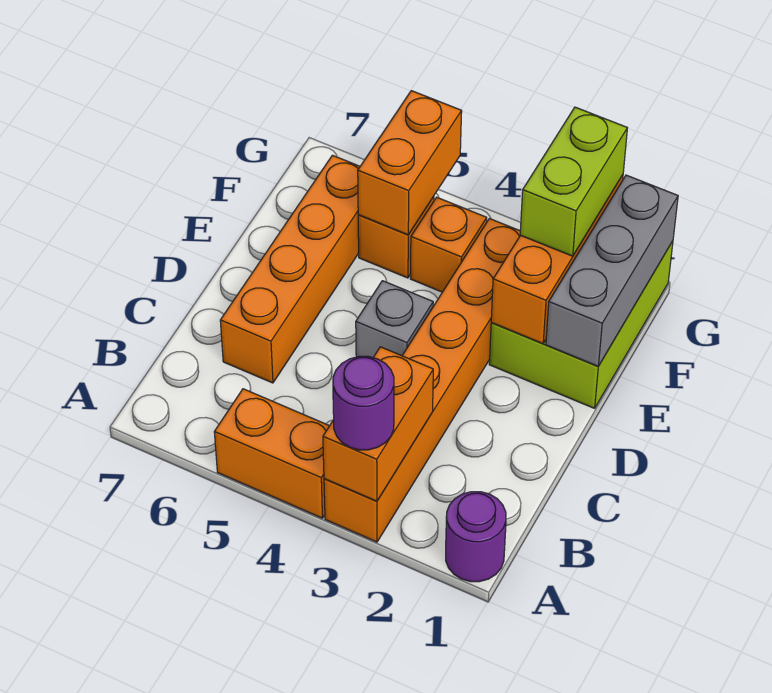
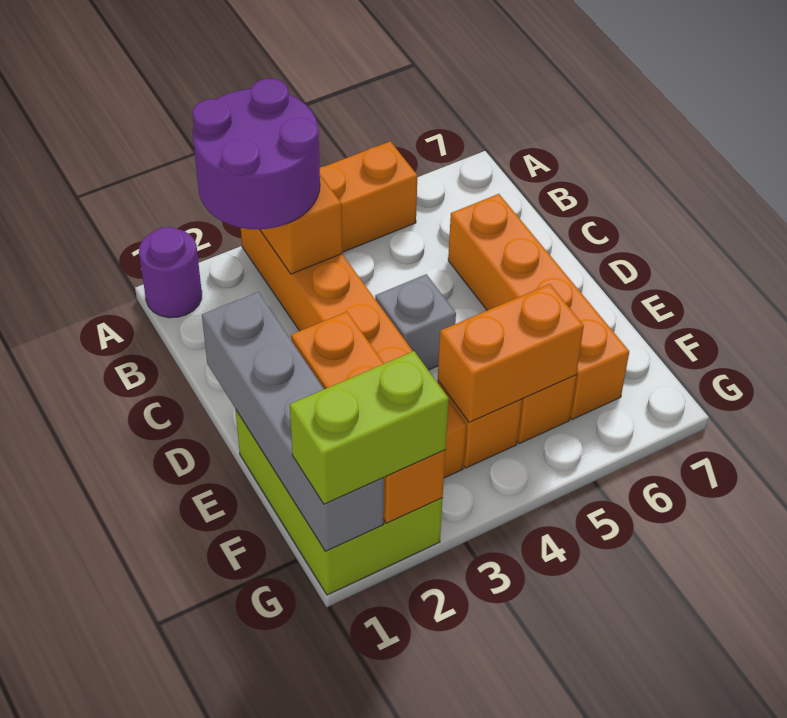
purple 1x1 round brick [333,356,394,450] -> purple 2x2 round brick [193,79,320,229]
grey 1x3 brick [546,175,678,366] -> grey 1x4 brick [202,292,384,551]
lime 1x2 brick [520,107,627,256] -> lime 1x2 brick turned to [290,351,449,504]
orange 1x2 brick [358,91,462,235] -> orange 1x2 brick turned to [438,284,584,422]

